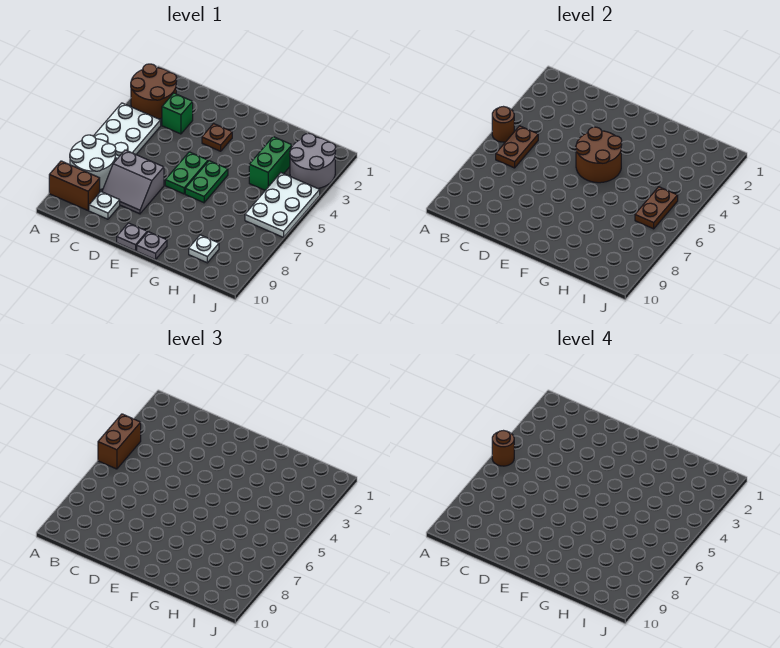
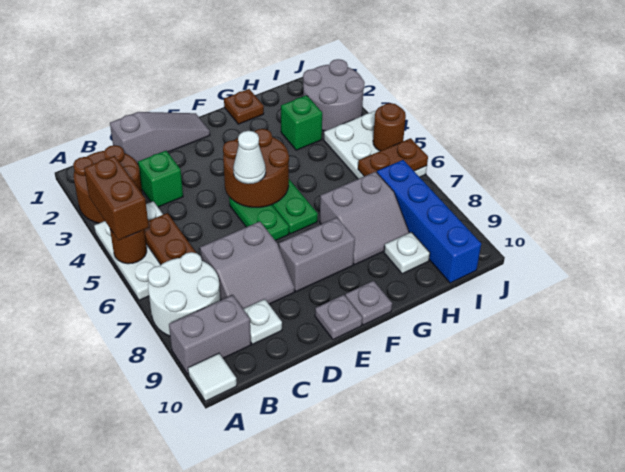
brown 1x1 round brick [492,431,514,466] -> brown 1x1 round brick moved to [373,103,406,151]
brown 1x2 brick [49,161,100,210] -> grey 1x2 brick [169,295,251,375]
none -> white 1x1 tile [188,353,237,401]
none -> grey 1x3 slope [110,112,210,164]
brown 1x1 plate [202,124,232,151] -> brown 1x1 plate moved to [224,89,264,124]
none -> white 1x1 cone [233,131,266,184]
none -> grey 1x2 brick [279,218,355,292]
none -> grey 2x2 slope [320,172,409,264]
green 1x2 brick [249,137,292,190] -> green 1x1 brick [281,95,322,150]
brown 1x2 plate [635,187,678,229] -> brown 1x2 plate turned to [358,138,428,176]
none -> blue 1x4 brick [377,160,481,283]

